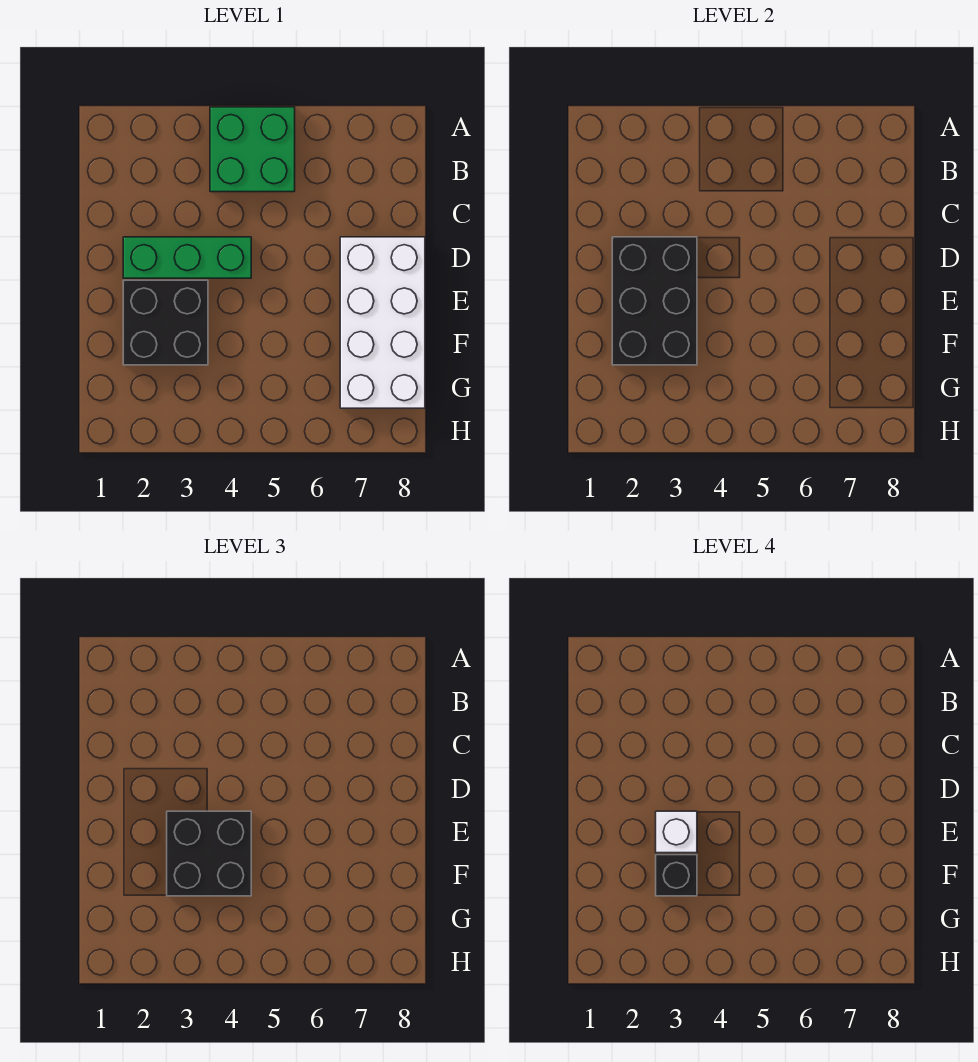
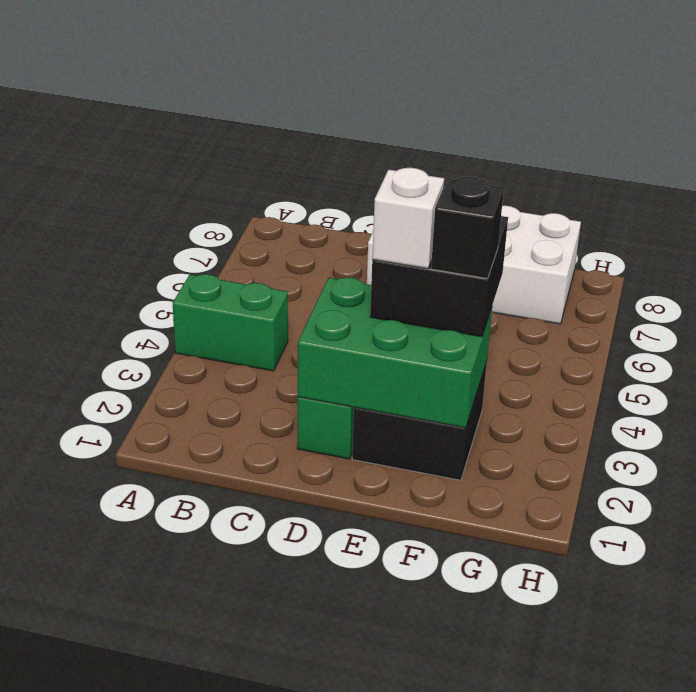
green 2x2 brick [210,107,295,192] -> green 1x2 brick [173,274,288,371]
black 2x3 brick [612,237,697,365] -> green 2x3 brick [298,277,492,428]

